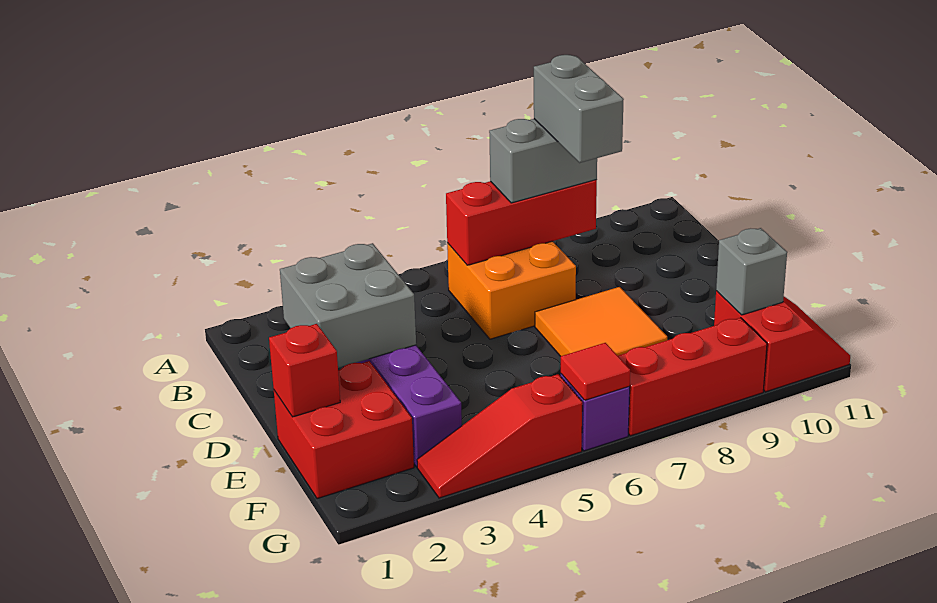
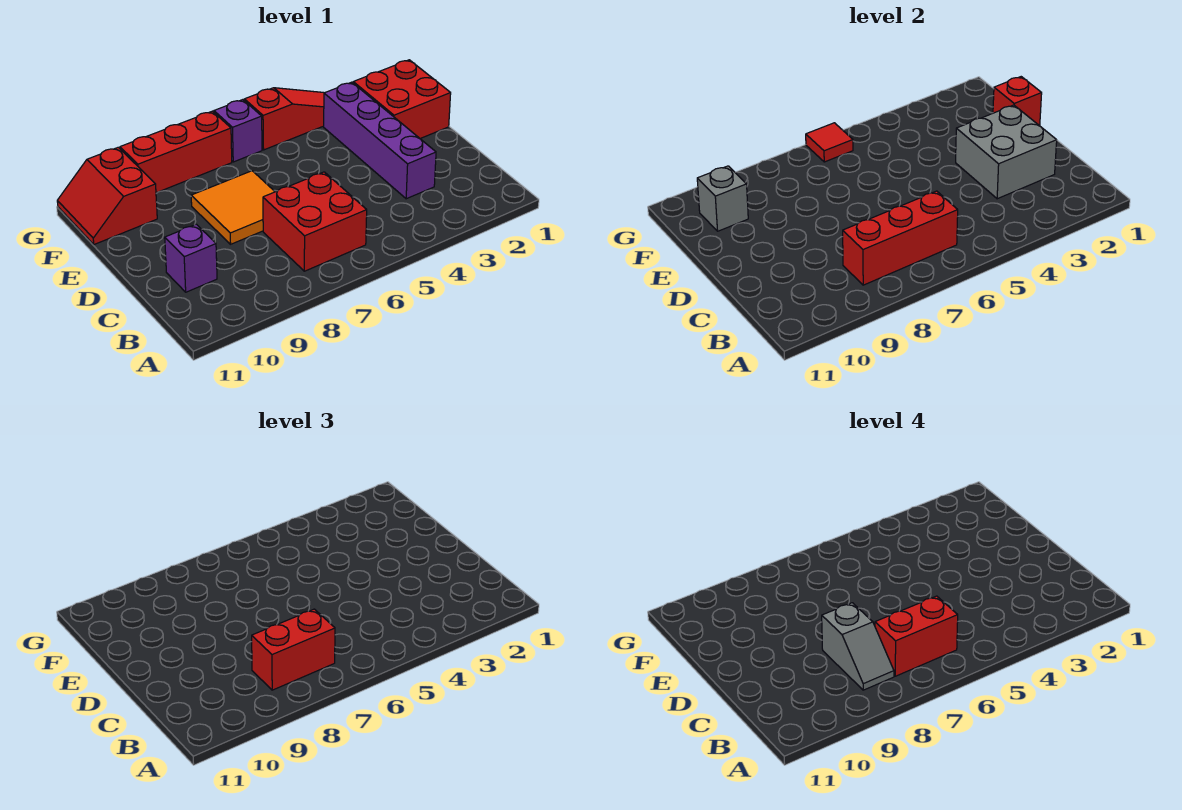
orange 2x2 brick [447,241,576,339] -> red 2x2 brick [263,172,367,271]
none -> red 1x2 brick [875,596,958,676]
grey 1x2 brick [489,119,597,203] -> red 1x2 brick [252,609,335,690]
grey 1x2 brick [534,55,624,163] -> grey 1x2 slope [822,603,894,690]
none -> purple 1x1 brick [165,224,217,292]

